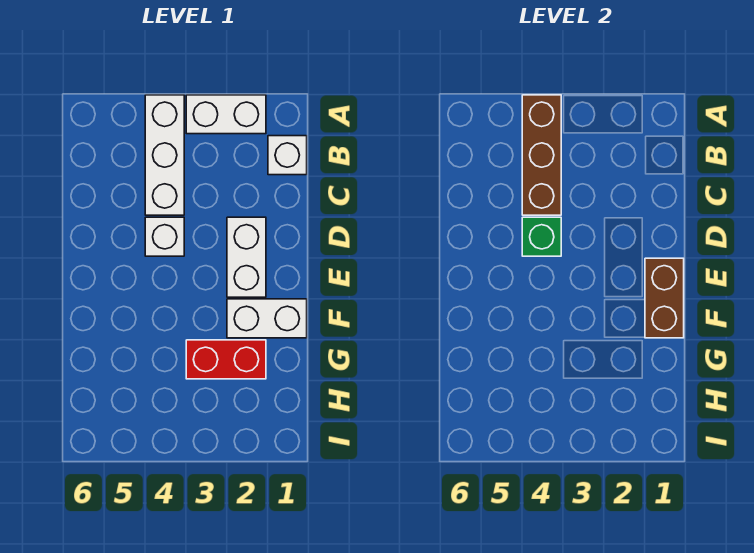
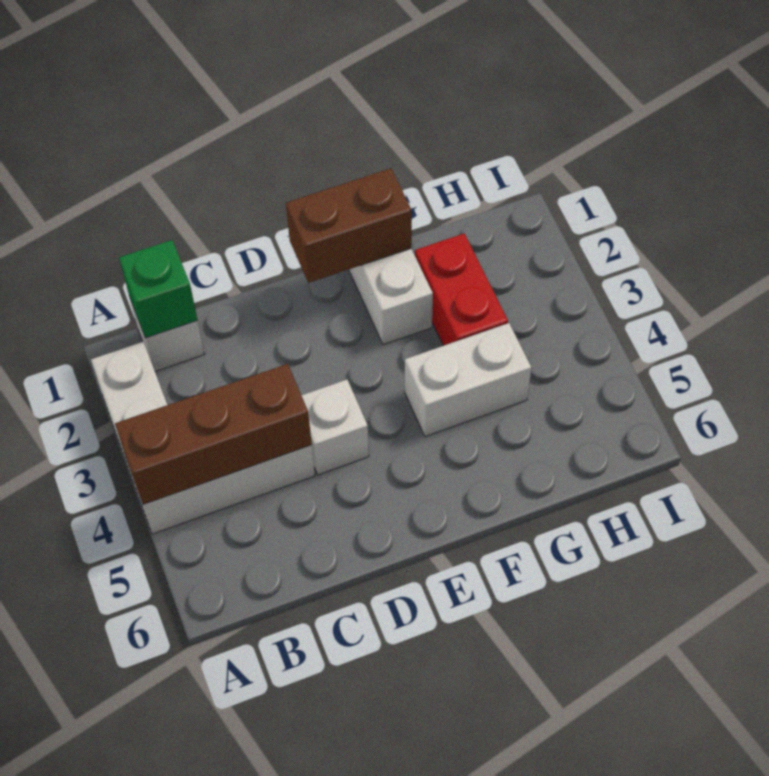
white 1x2 brick [227,217,266,297] -> white 1x2 brick moved to [405,323,532,437]
green 1x1 brick [522,217,561,256] -> green 1x1 brick moved to [119,240,197,338]

